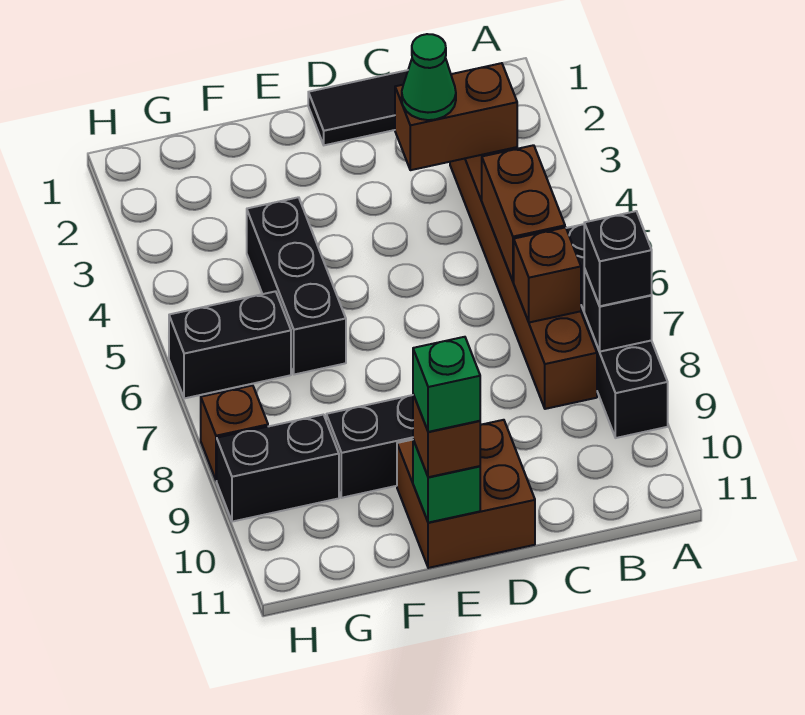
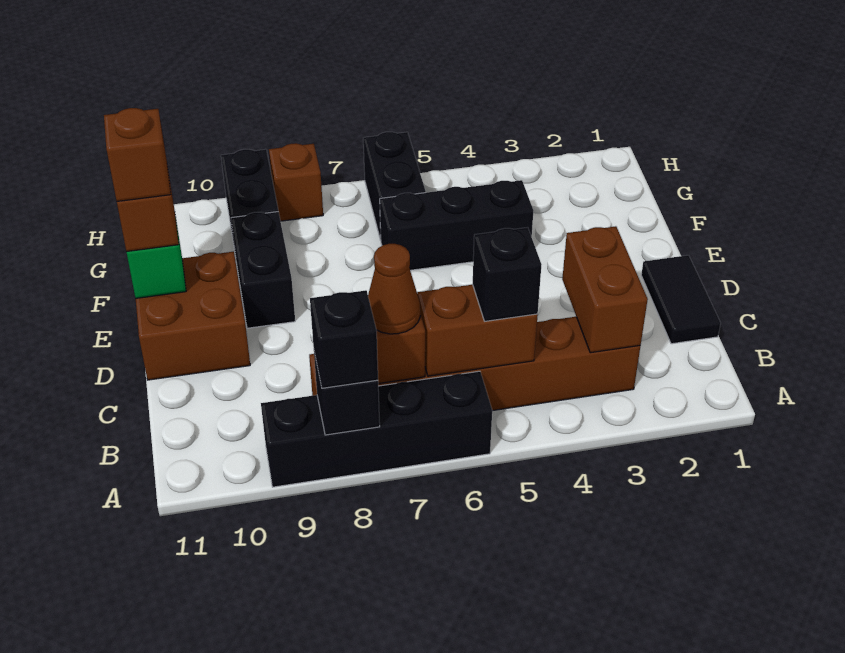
none -> black 1x1 brick [473,227,542,321]
none -> brown 1x1 cone [368,244,420,334]
green 1x1 cone [402,34,456,120] -> none
green 1x1 brick [413,337,480,432] -> brown 1x1 brick [104,108,171,201]

